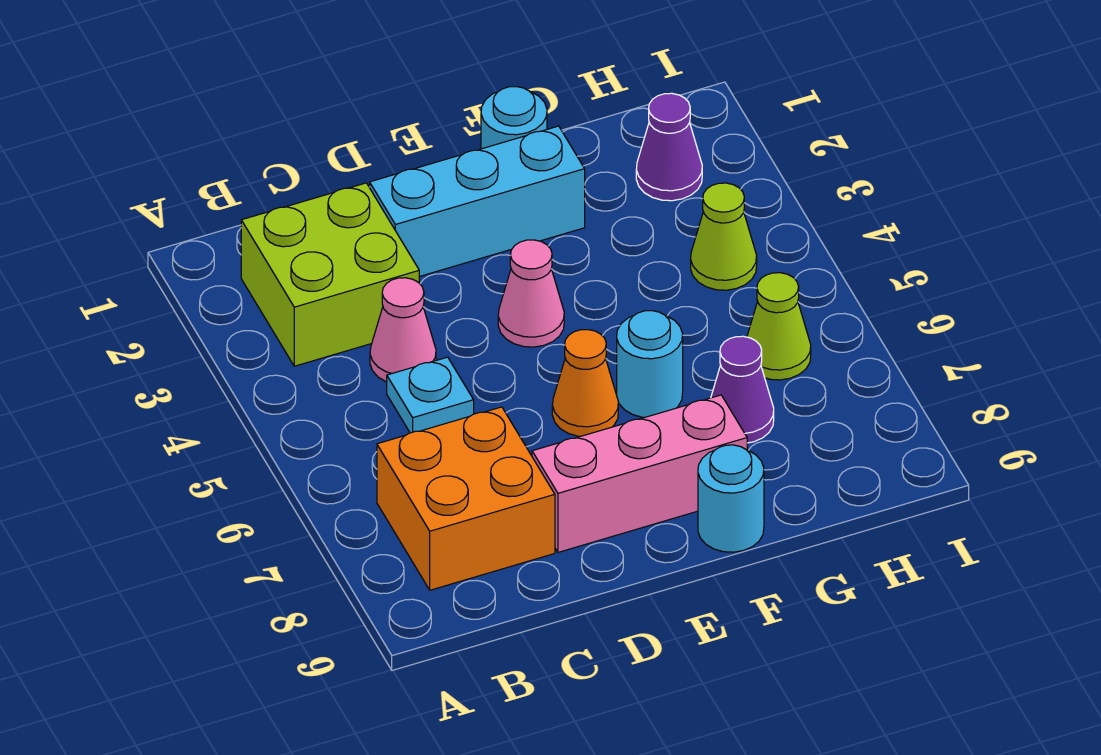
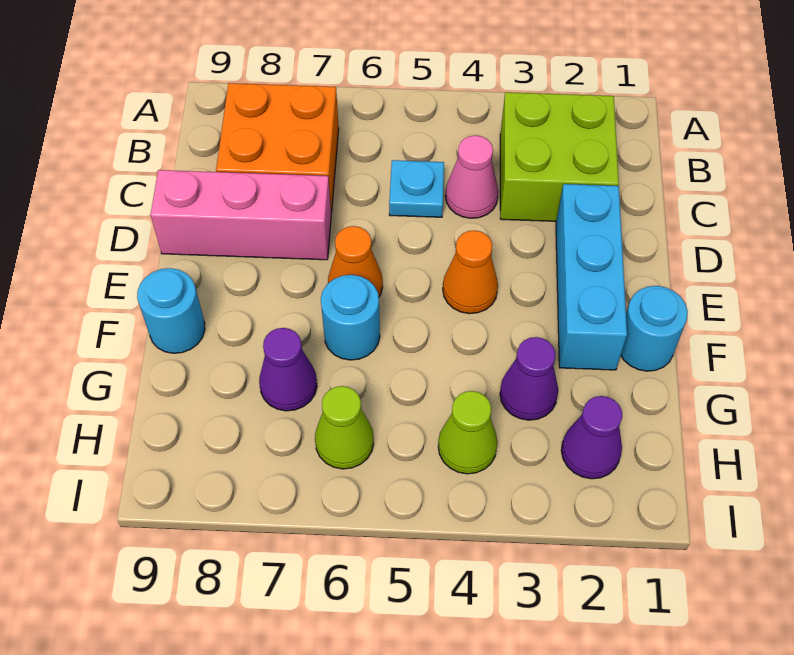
pink 1x3 brick [532,395,747,552] -> pink 1x3 brick turned to [151,170,331,260]
pink 1x1 cone [498,240,564,347] -> orange 1x1 cone [443,230,498,314]
none -> purple 1x1 cone [500,337,558,420]

